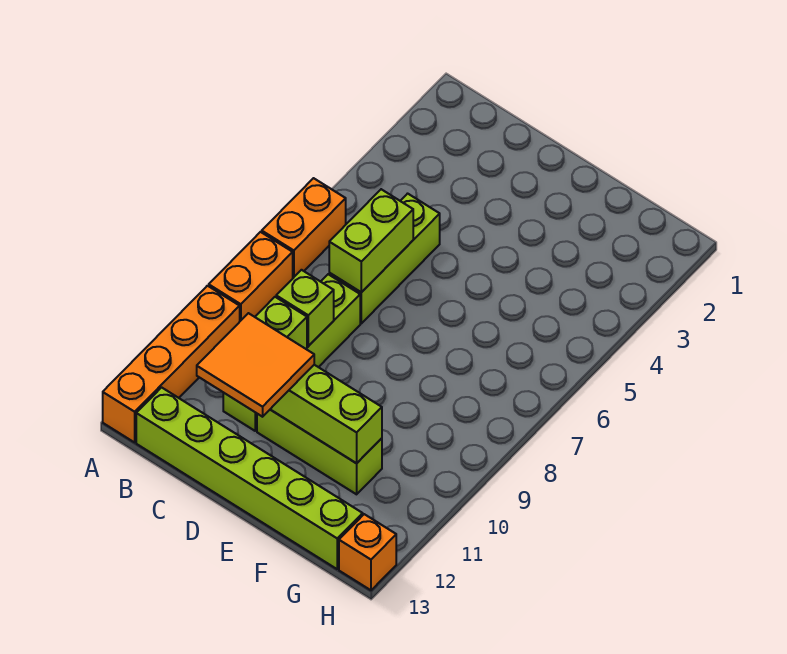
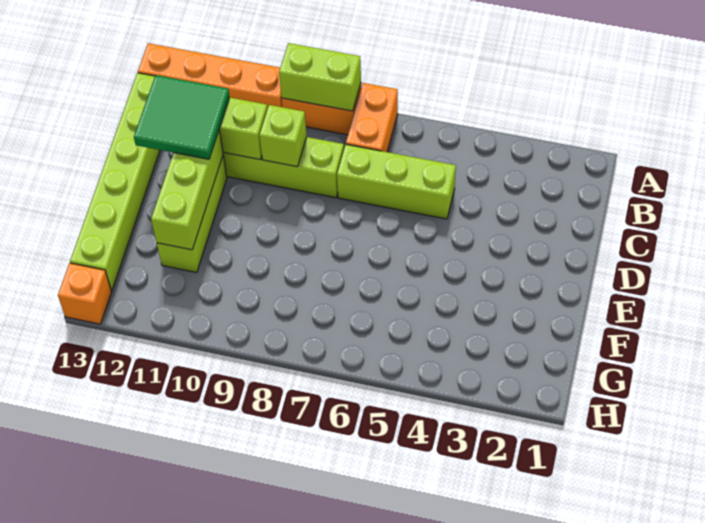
orange 1x2 brick [262,178,346,278] -> orange 1x2 brick turned to [346,83,398,152]
lime 1x2 brick [329,189,413,292] -> lime 1x2 brick moved to [279,43,361,111]
orange 2x2 tile [197,313,314,417] -> green 2x2 tile [134,75,230,159]

